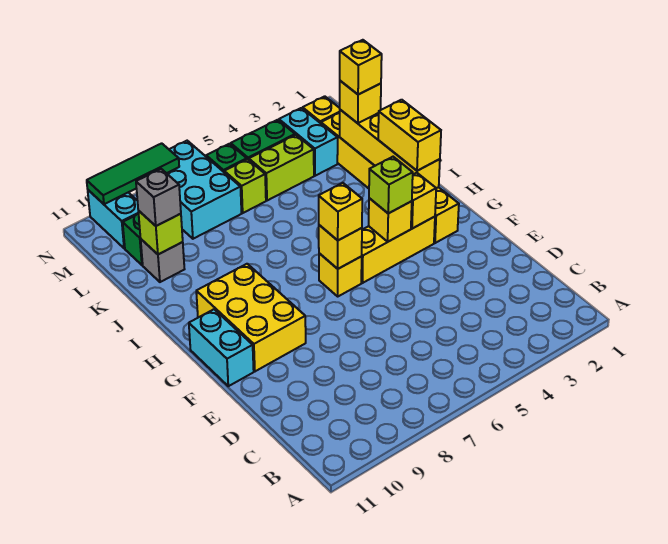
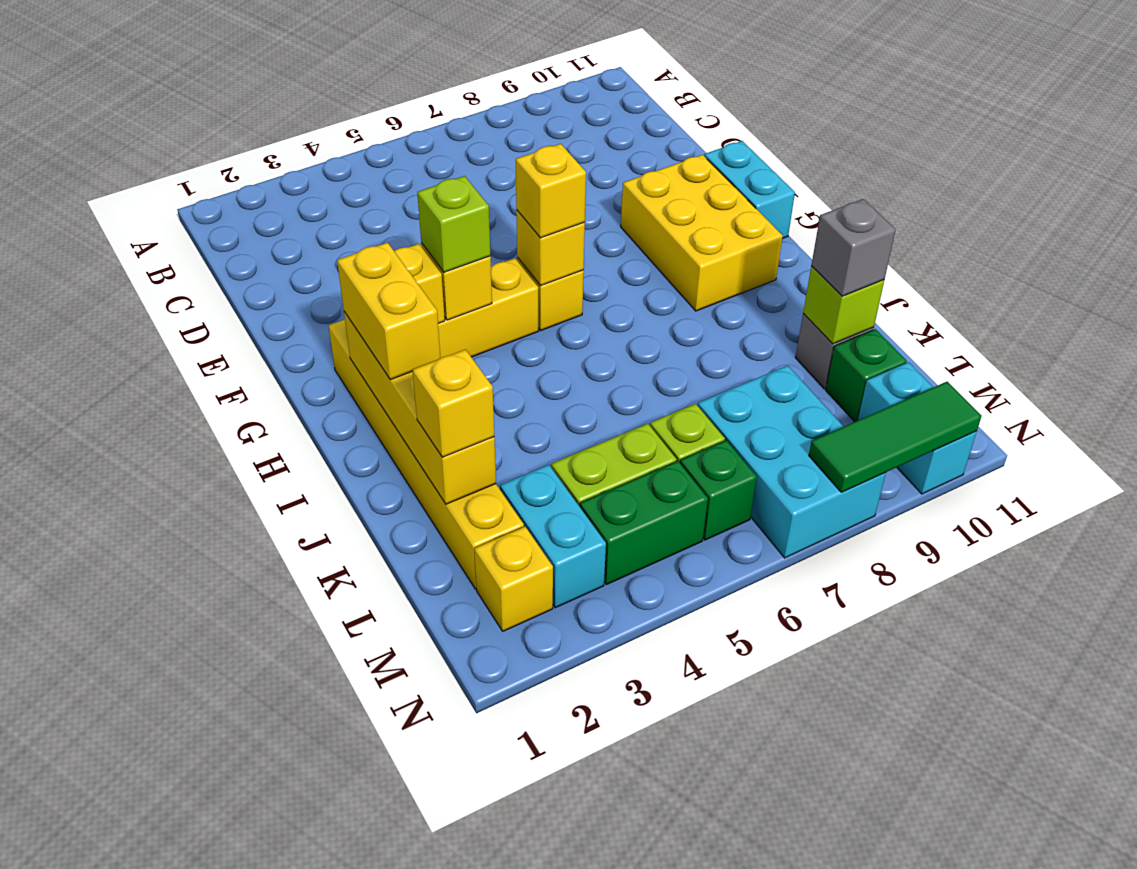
yellow 1x1 brick [340,40,382,95] -> none

